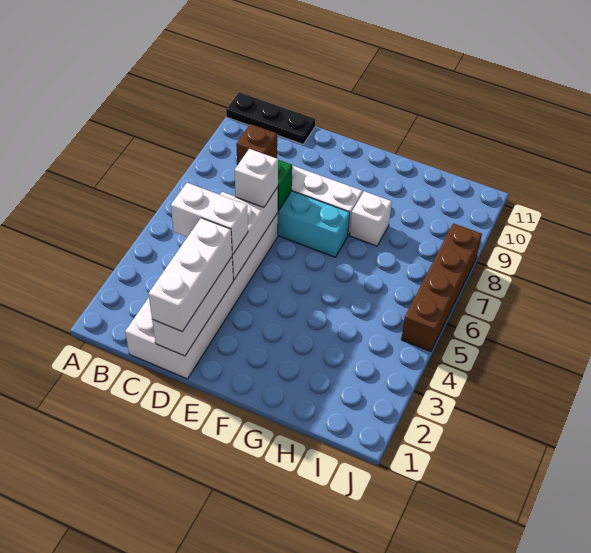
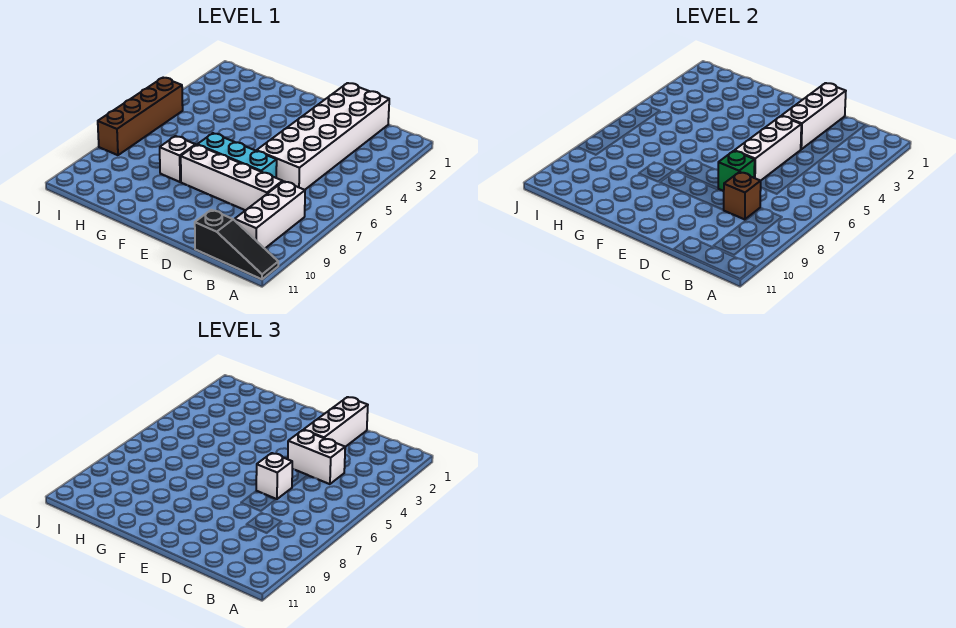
black 1x3 plate [226,92,315,144] -> black 1x3 slope [195,210,278,279]
none -> white 1x3 brick [235,181,305,248]

